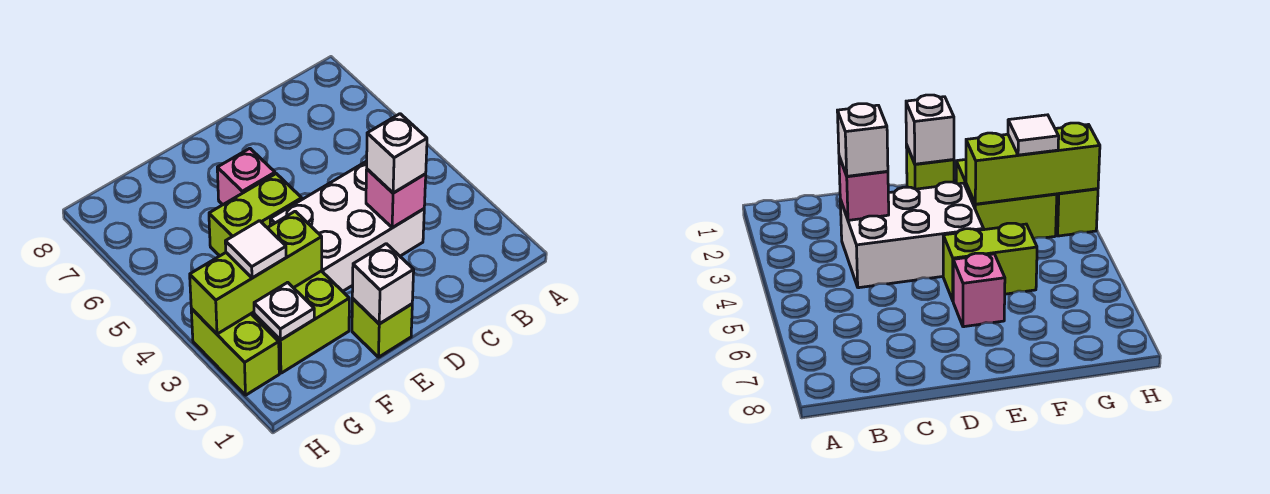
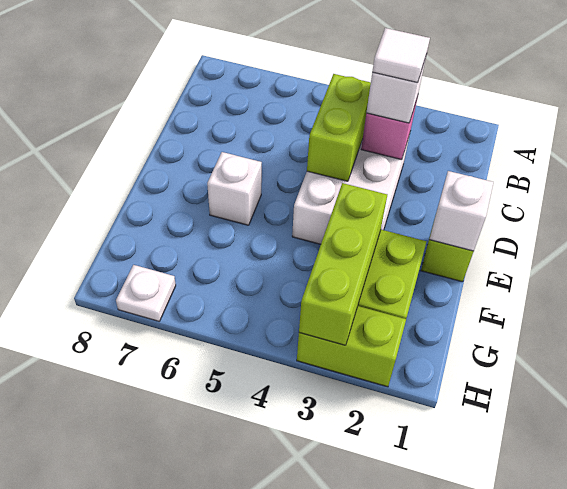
lime 1x2 brick [209,174,302,256] -> lime 1x2 brick moved to [307,74,371,181]
pink 1x1 brick [217,148,275,205] -> white 1x1 brick [207,152,262,225]
white 1x1 plate [254,282,314,340] -> white 1x1 plate moved to [116,265,176,321]
white 1x1 tile [225,221,286,278] -> white 1x1 tile moved to [372,28,430,83]

